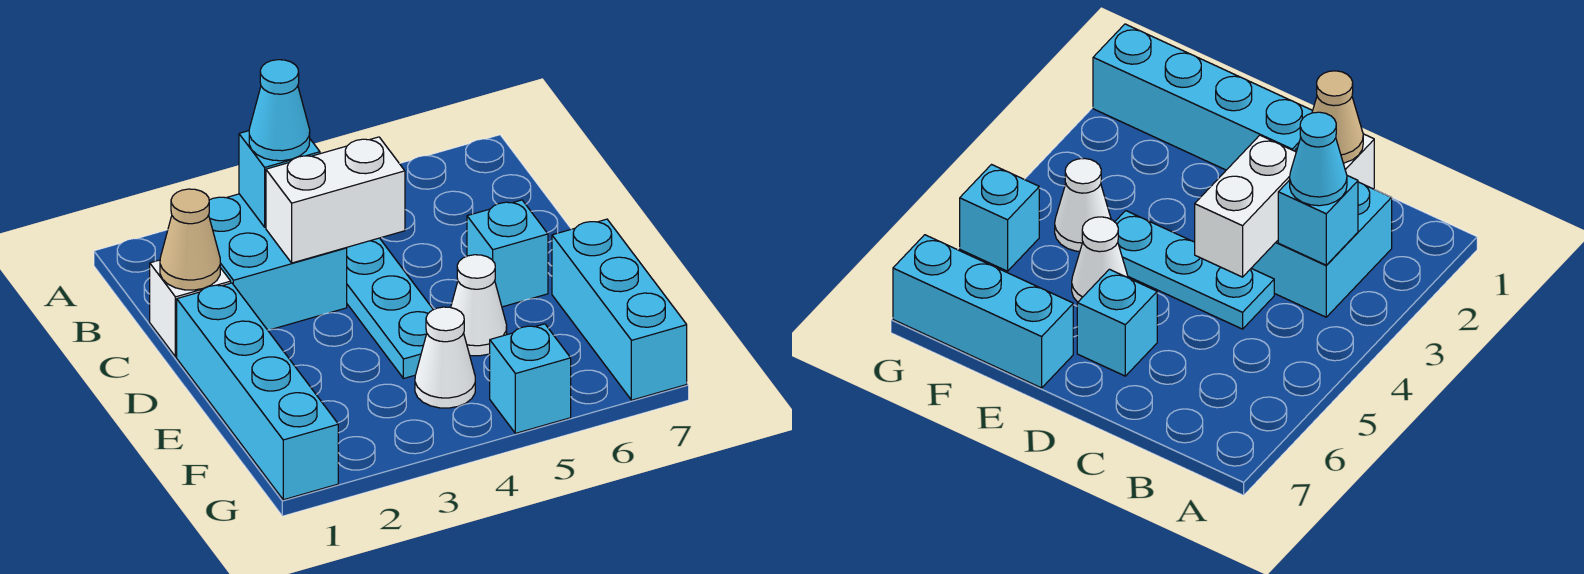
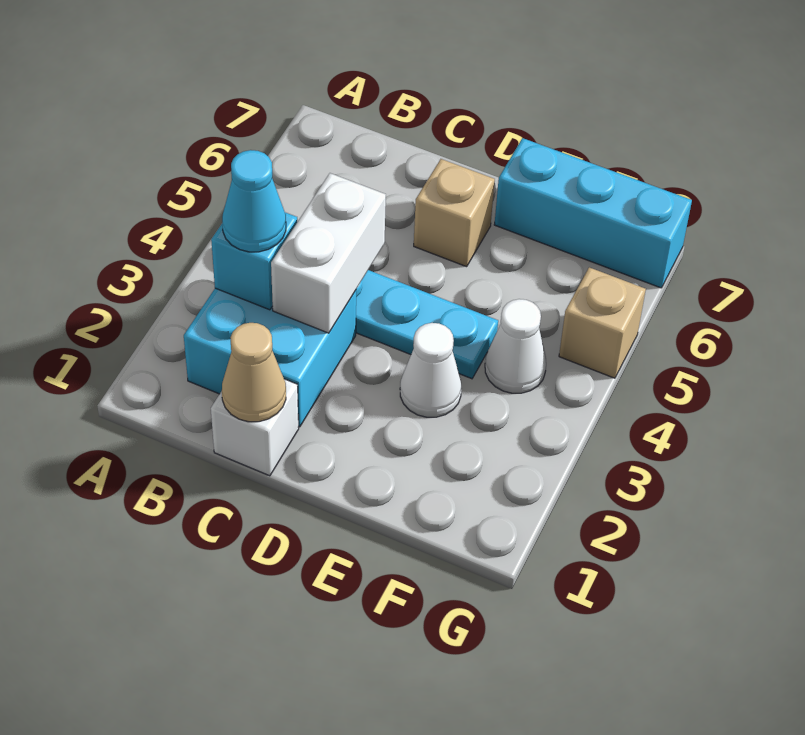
cyan 1x4 brick [177,283,338,500] -> none
cyan 1x1 brick [467,200,548,307] -> tan 1x1 brick [414,159,495,267]
white 1x1 cone [451,255,507,356] -> white 1x1 cone moved to [400,323,461,417]
cyan 1x1 brick [490,324,571,433] -> tan 1x1 brick [559,267,646,378]

